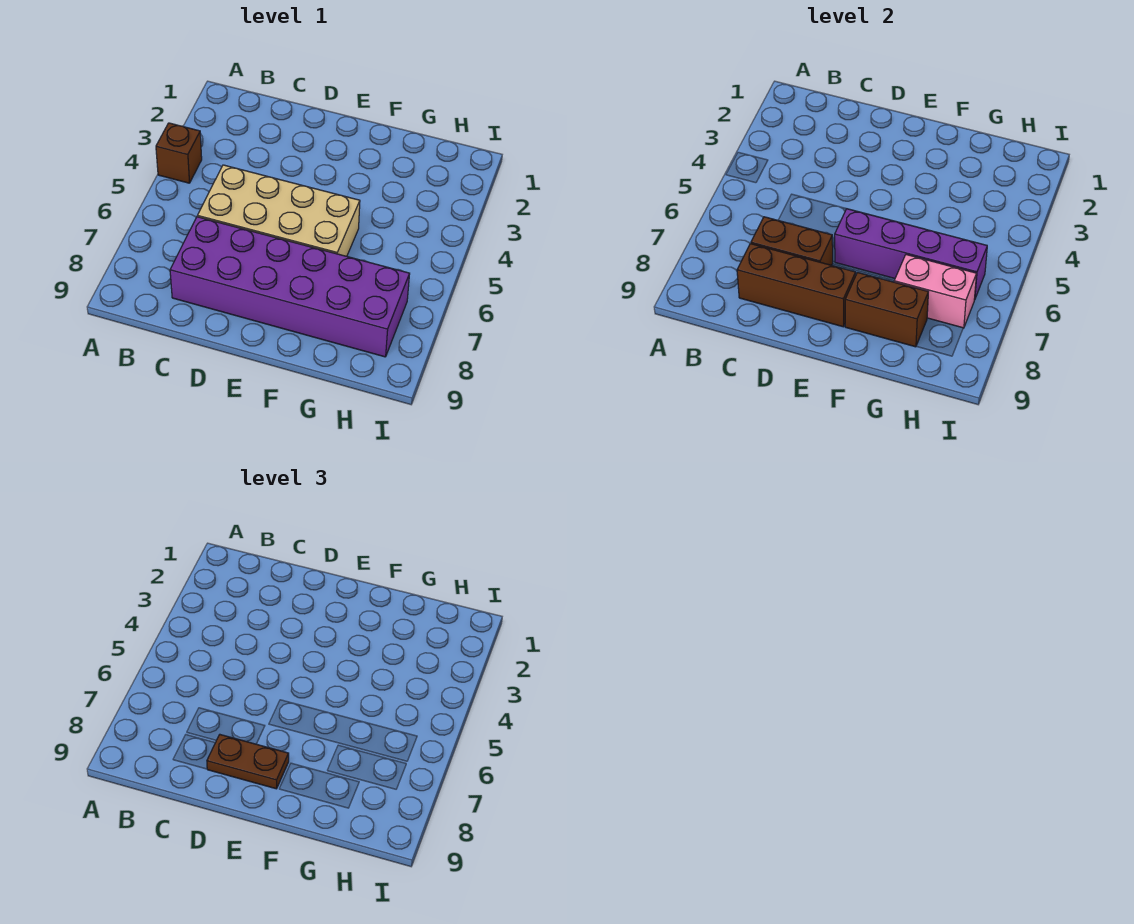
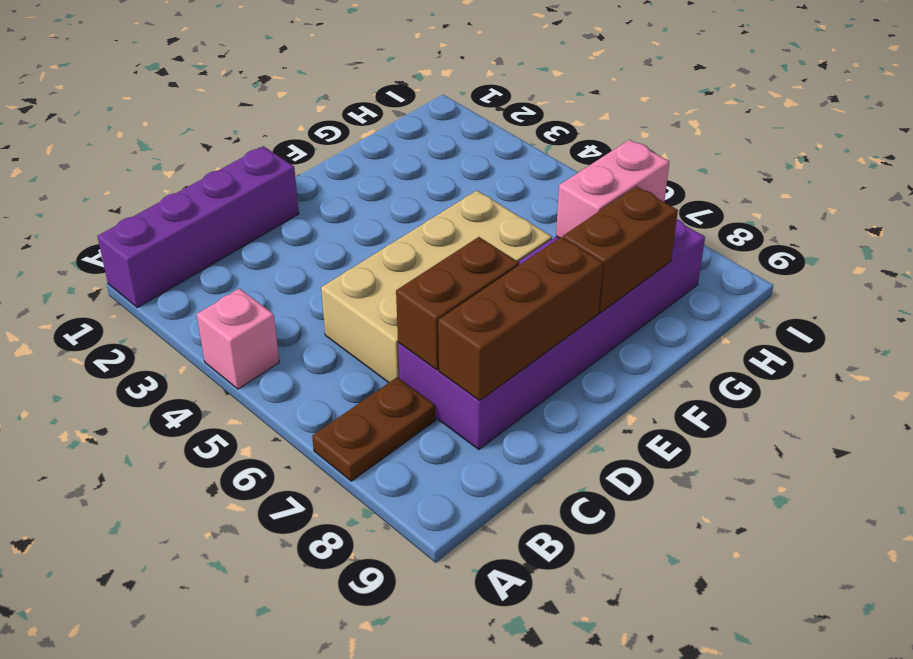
brown 1x1 brick [156,123,202,183] -> pink 1x1 brick [197,288,279,389]
brown 1x2 plate [207,735,289,789] -> brown 1x2 plate moved to [312,377,436,481]
purple 1x4 brick [835,209,987,300] -> purple 1x4 brick moved to [97,146,299,308]

